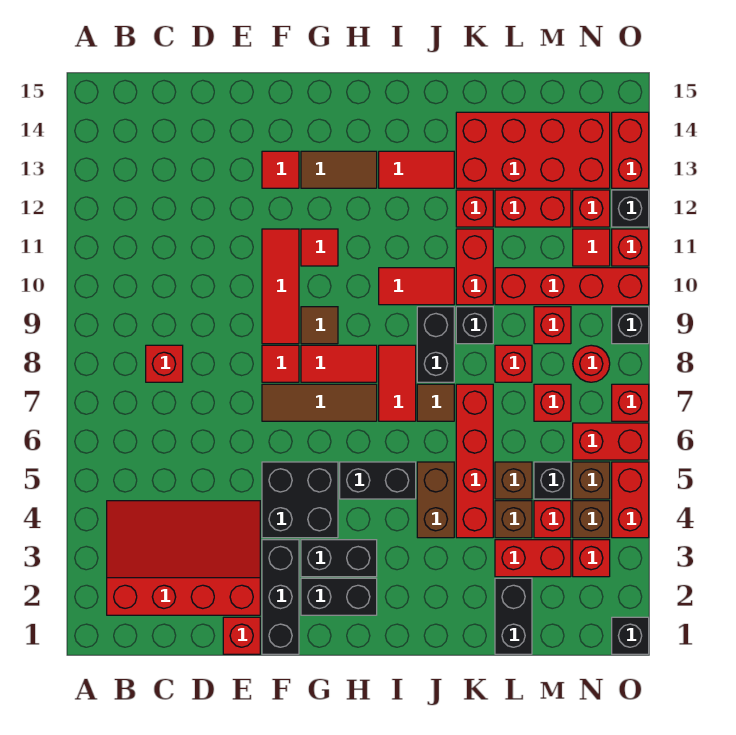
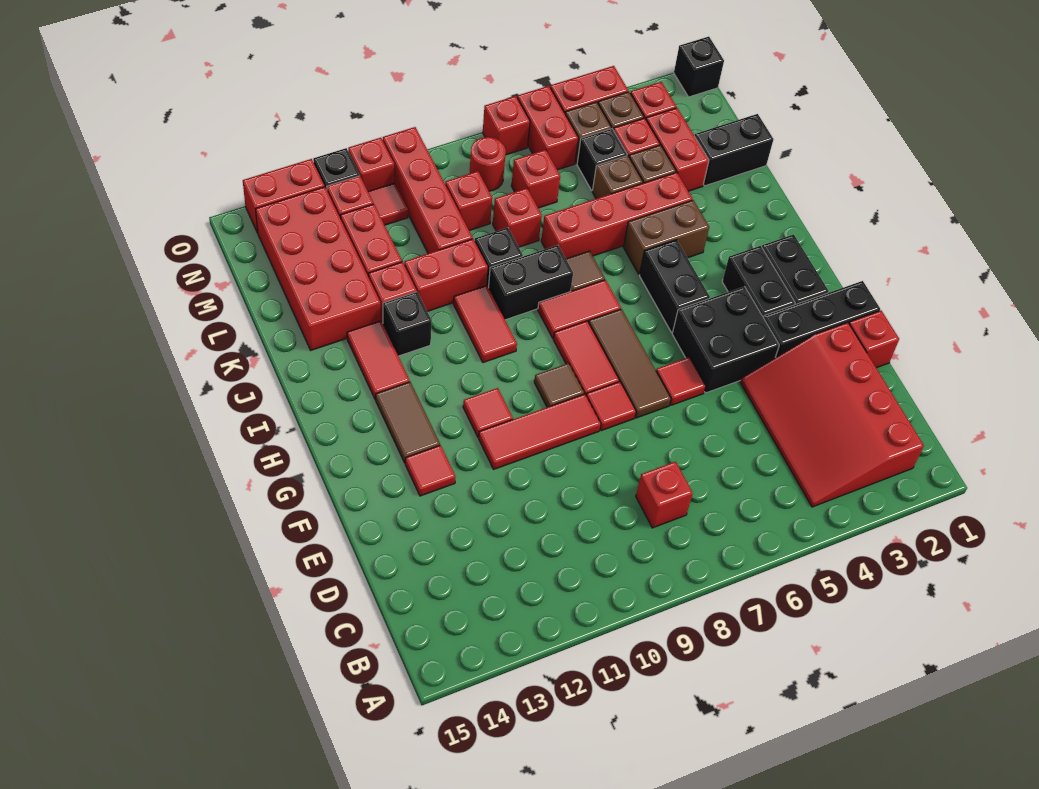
none -> red 1x1 tile [656,357,706,405]
black 1x1 brick [612,307,649,344] -> black 1x1 brick moved to [383,292,431,356]

